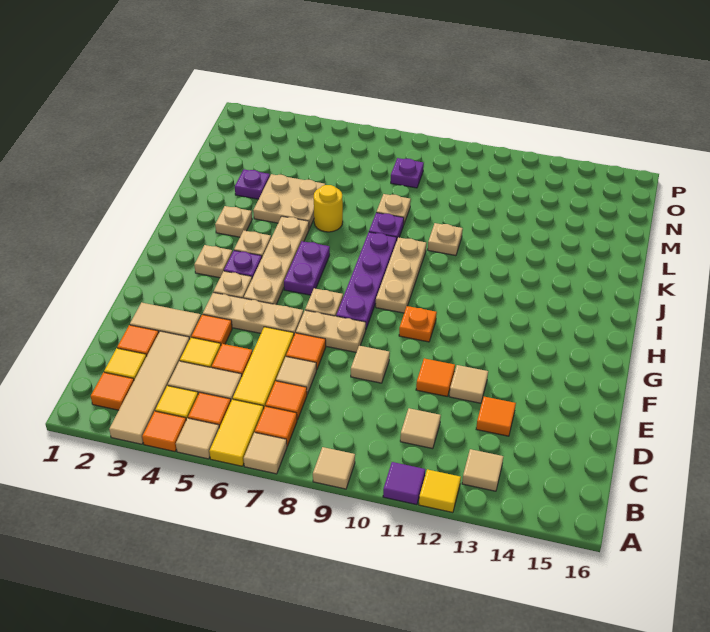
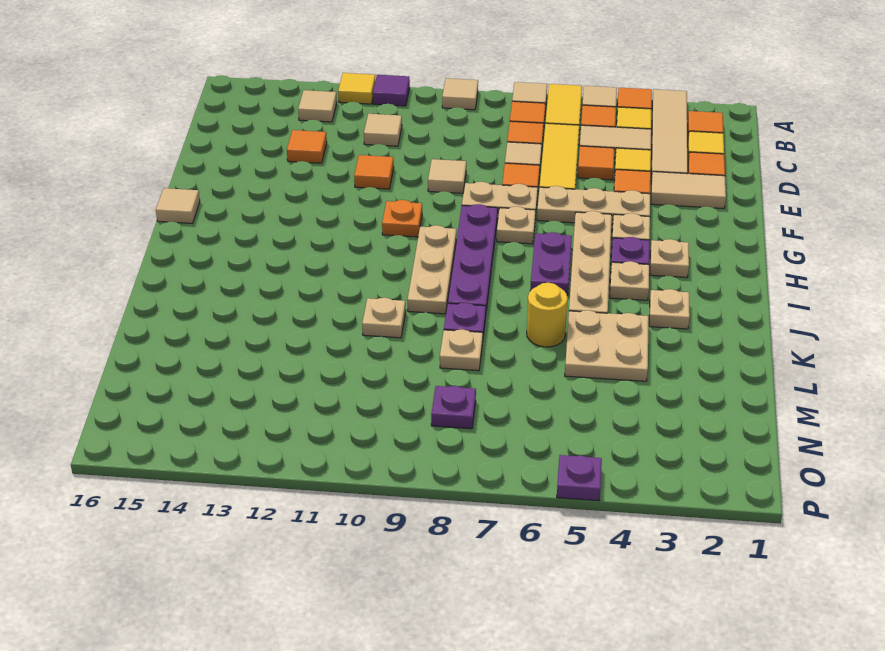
tan 1x1 tile [449,365,488,403] -> tan 1x1 tile moved to [156,188,200,223]
purple 1x1 plate [235,169,270,199] -> purple 1x1 plate moved to [557,455,602,501]

